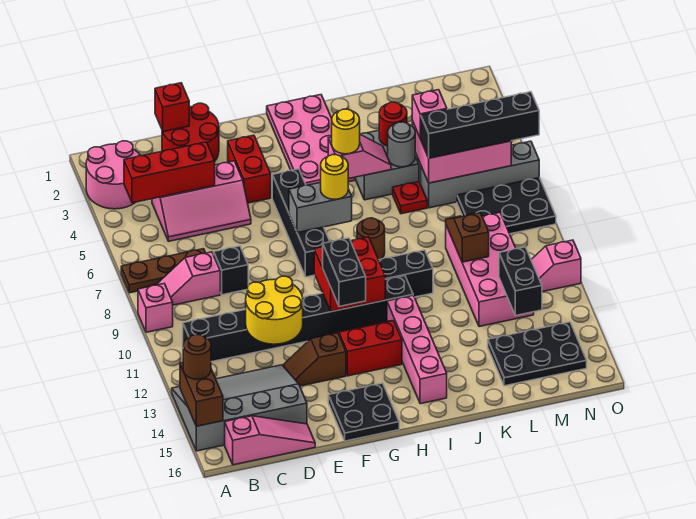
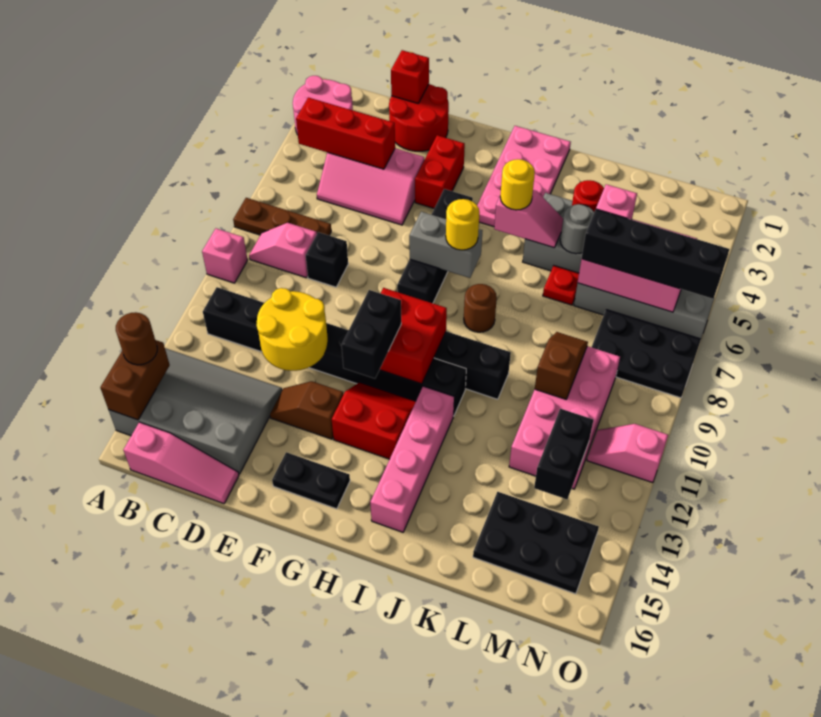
black 2x2 plate [328,383,399,441] -> black 1x2 plate [272,452,350,509]

